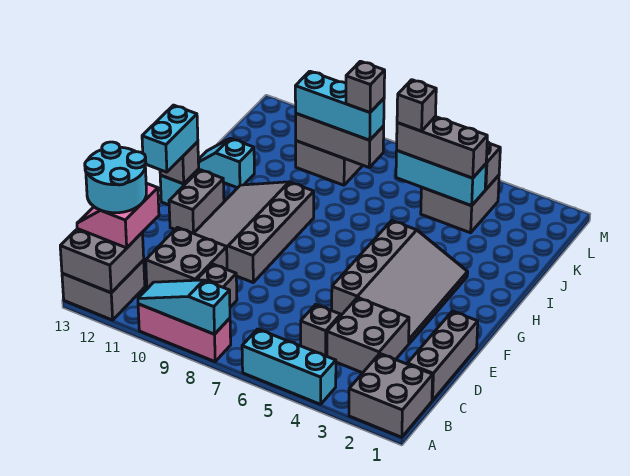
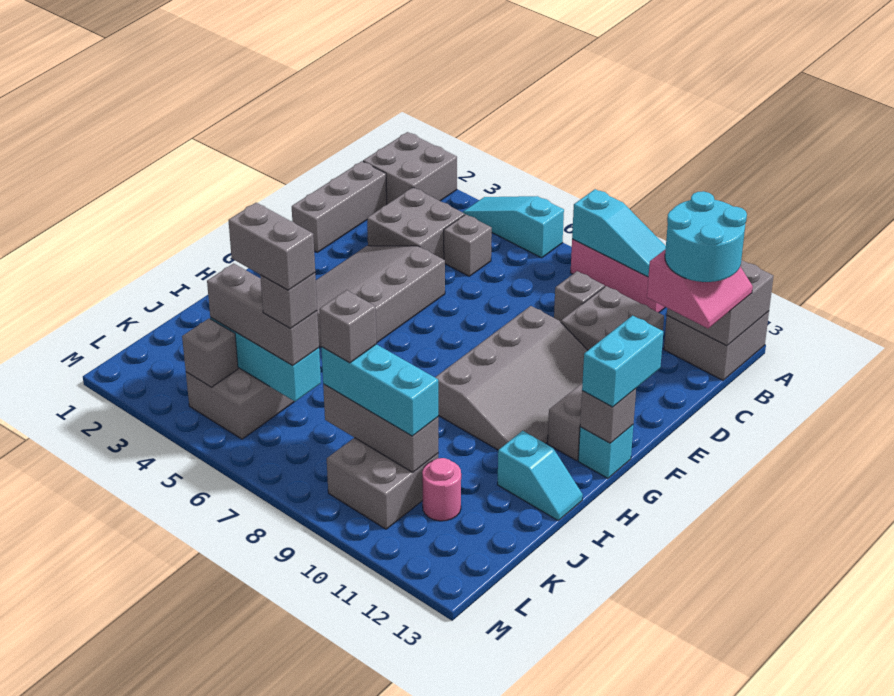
cyan 1x3 brick [242,329,336,404] -> cyan 1x3 slope [463,196,564,258]
none -> grey 1x2 brick [228,203,315,290]
none -> pink 1x1 round brick [422,458,461,521]

